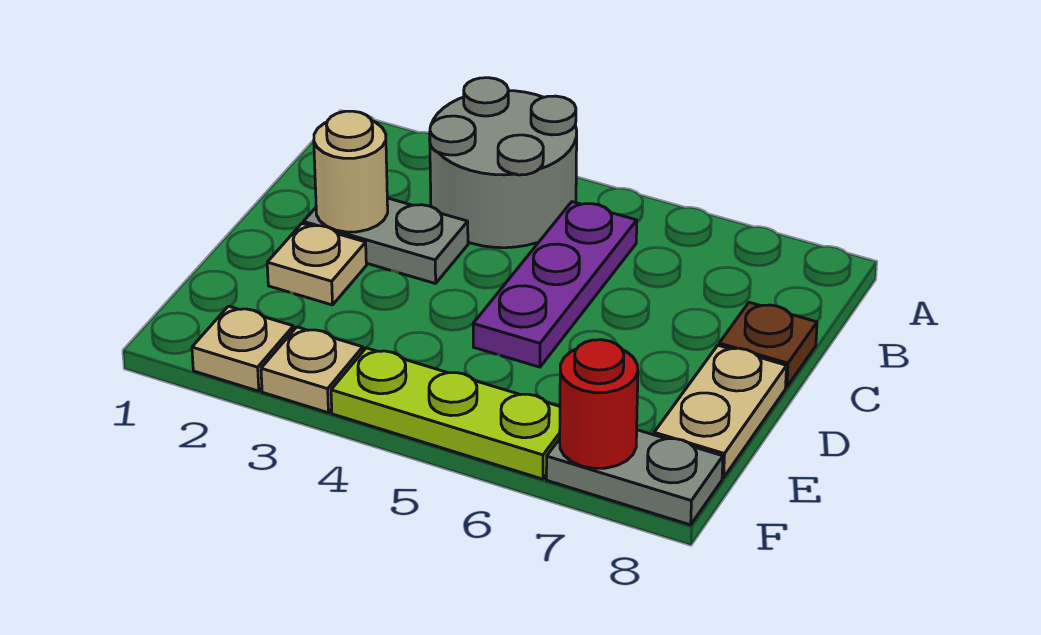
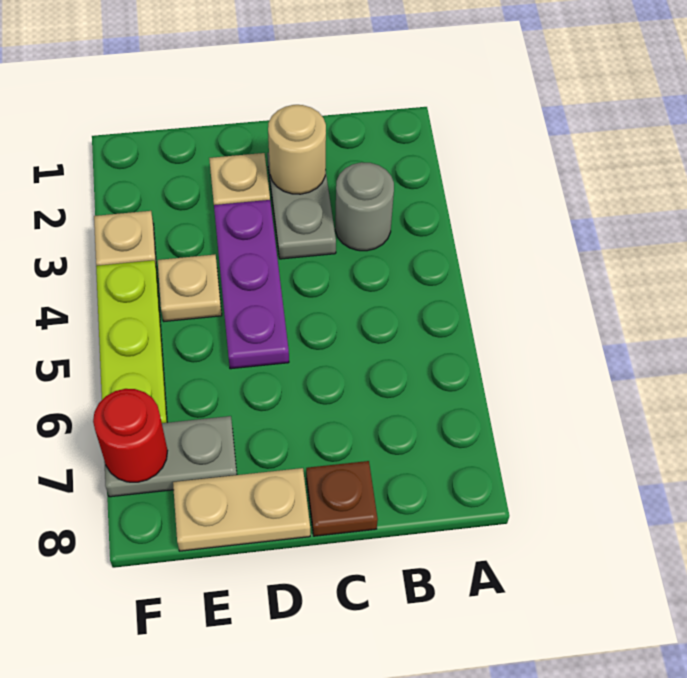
grey 2x2 round brick [430,78,577,248] -> grey 1x1 round brick [335,162,394,251]
purple 1x3 plate [473,202,637,367] -> purple 1x3 plate turned to [214,200,289,369]
tan 1x1 plate [192,306,294,391] -> tan 1x1 plate moved to [158,255,222,321]
grey 1x2 plate [546,430,723,525] -> grey 1x2 plate turned to [104,416,237,497]

